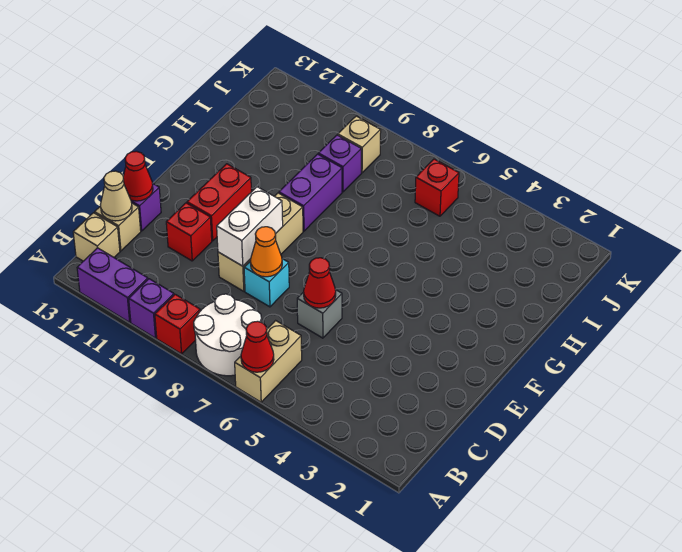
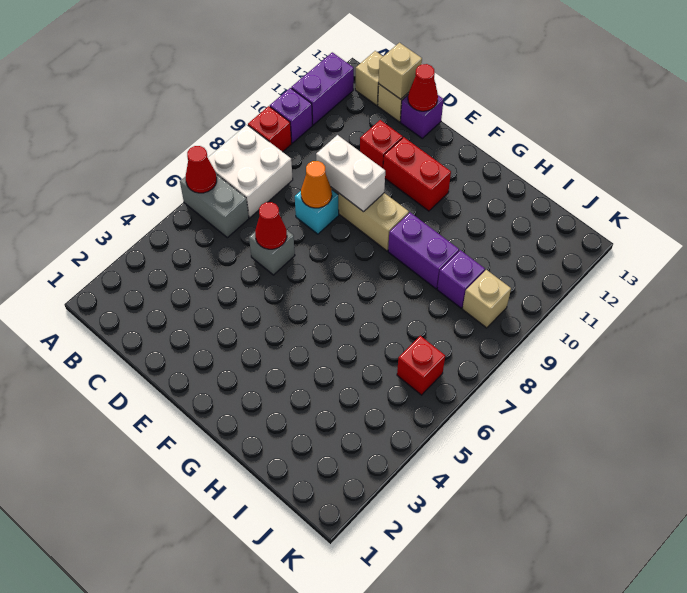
tan 1x2 brick [235,321,302,402] -> grey 1x2 brick [180,174,249,238]
white 2x2 round brick [194,294,262,376] -> white 2x2 brick [208,125,293,218]
tan 1x1 cone [101,171,132,221] -> tan 1x1 brick [379,43,422,99]

